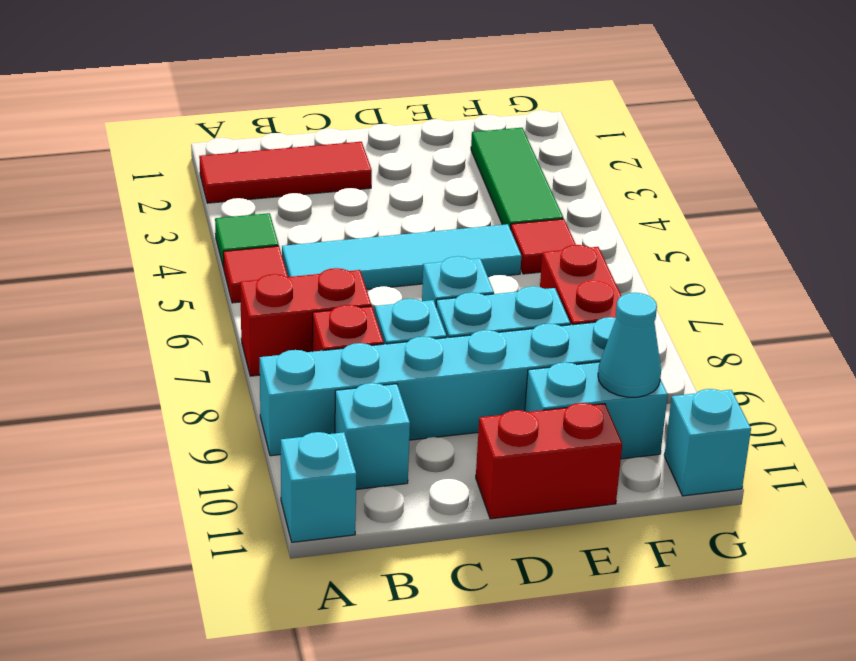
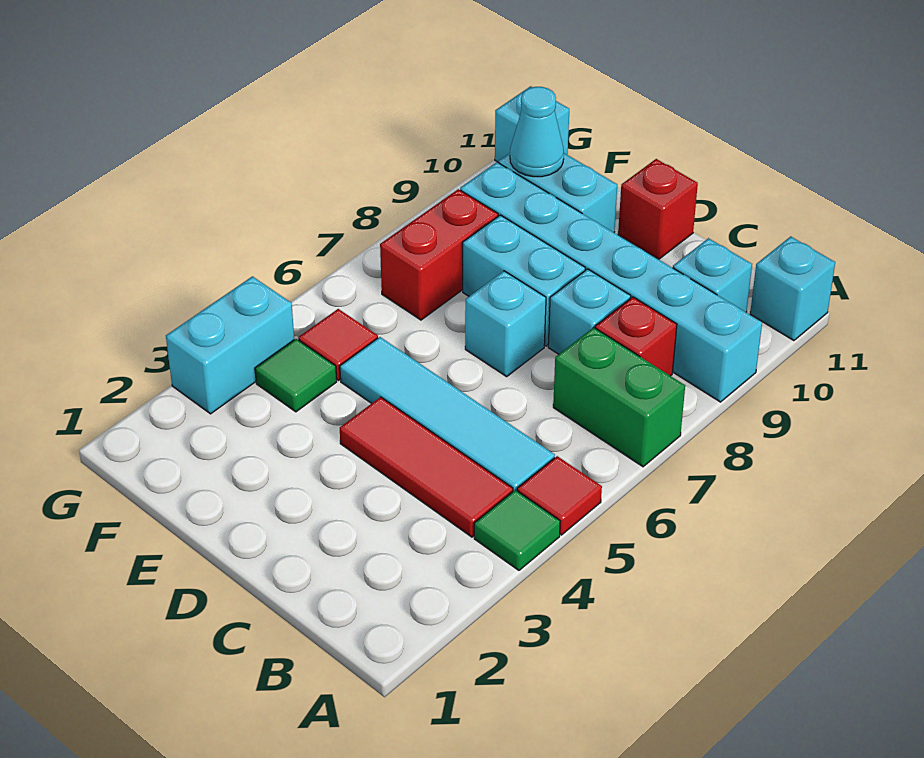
red 1x3 tile [199,142,372,203] -> red 1x3 tile moved to [340,397,513,537]
red 1x2 brick [240,268,371,376] -> green 1x2 brick [553,327,685,467]
red 1x2 brick [476,403,622,519] -> red 1x1 brick [618,159,698,259]
green 1x3 tile [471,128,563,229] -> green 1x1 tile [255,339,337,412]
none -> cyan 1x2 brick [166,276,294,414]

